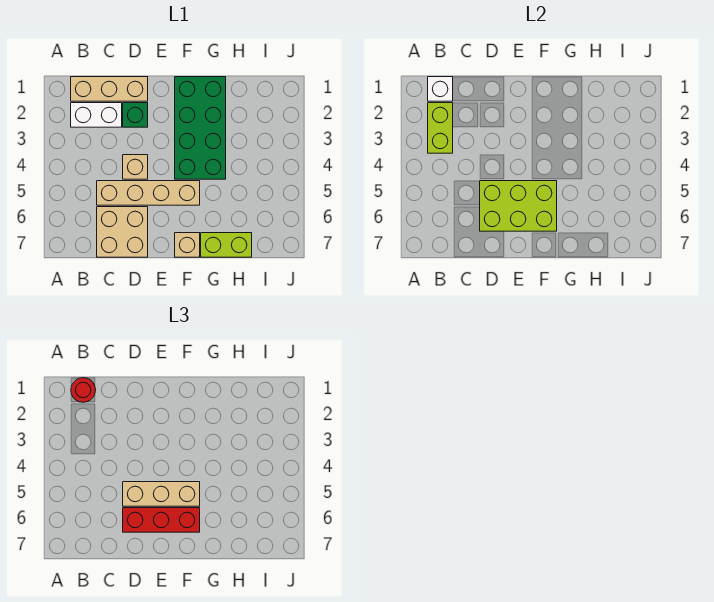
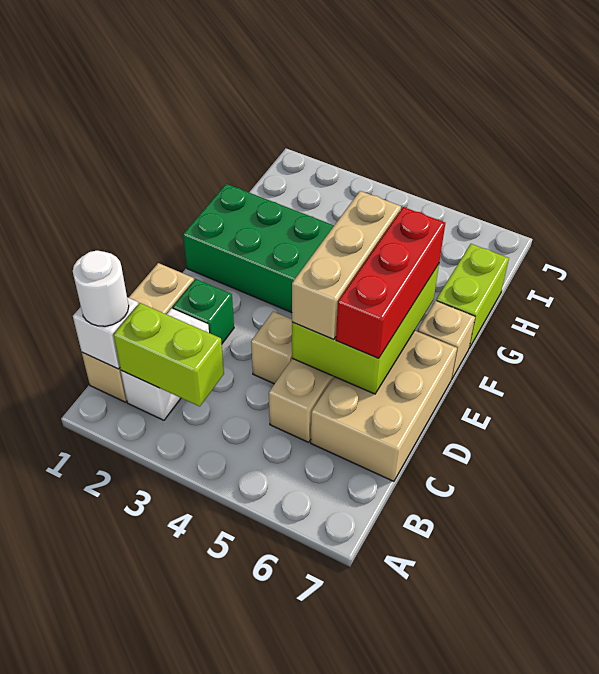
red 1x1 round brick [71,378,96,402] -> white 1x1 round brick [73,251,129,326]
tan 2x2 brick [97,207,148,257] -> tan 2x3 brick [311,331,457,481]

